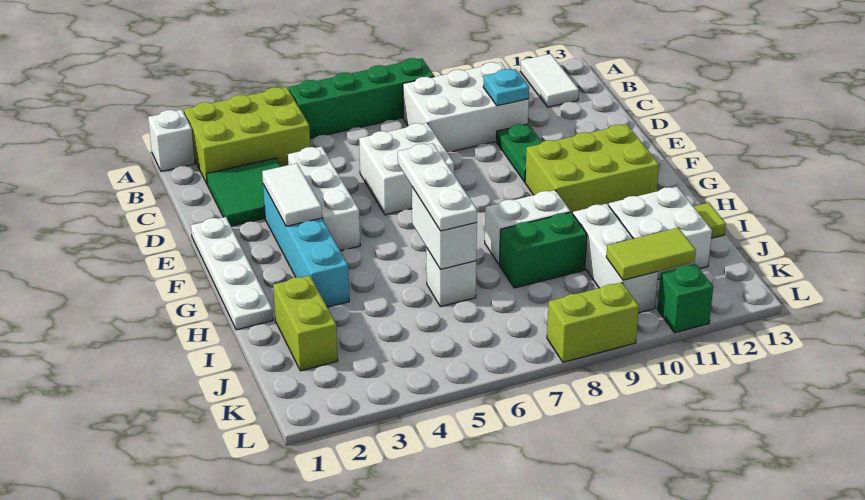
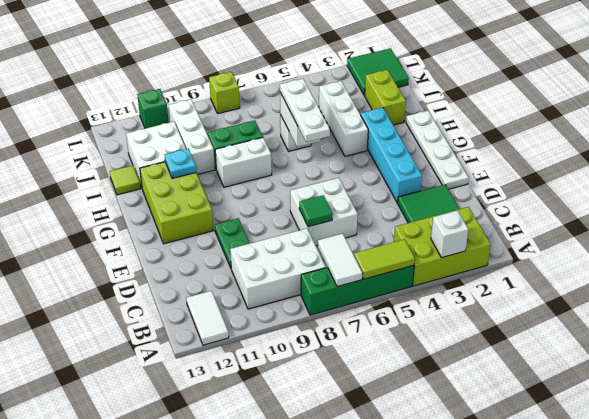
white 1x1 brick [148,110,195,172] -> white 1x1 brick moved to [431,210,469,258]
cyan 1x1 plate [483,69,529,106] -> cyan 1x1 plate moved to [165,149,196,179]
white 1x3 brick [288,147,360,251] -> white 1x3 brick moved to [319,81,368,156]
none -> green 1x1 tile [299,195,333,227]
white 1x2 tile [262,163,322,226] -> white 1x2 tile moved to [318,234,363,287]
lime 2x3 brick [525,124,659,214] -> lime 2x3 brick turned to [140,162,213,244]
none -> green 2x2 tile [347,48,409,95]
lime 1x2 tile [606,228,696,280] -> lime 1x2 tile moved to [354,239,415,279]
lime 1x2 brick [547,282,639,362] -> lime 1x1 brick [209,72,240,113]

